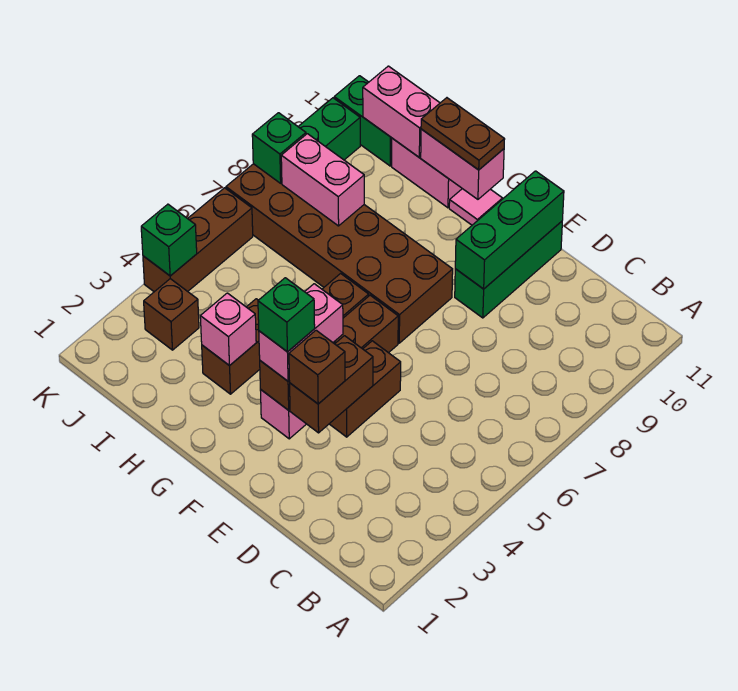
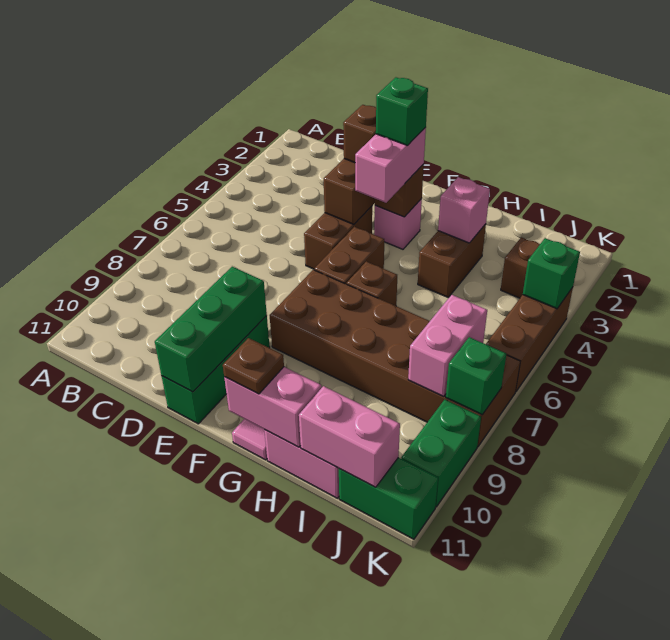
brown 1x2 plate [421,98,505,170] -> brown 1x1 plate [223,338,284,394]
pink 1x2 brick [281,134,364,226] -> pink 1x2 brick turned to [408,295,487,397]

